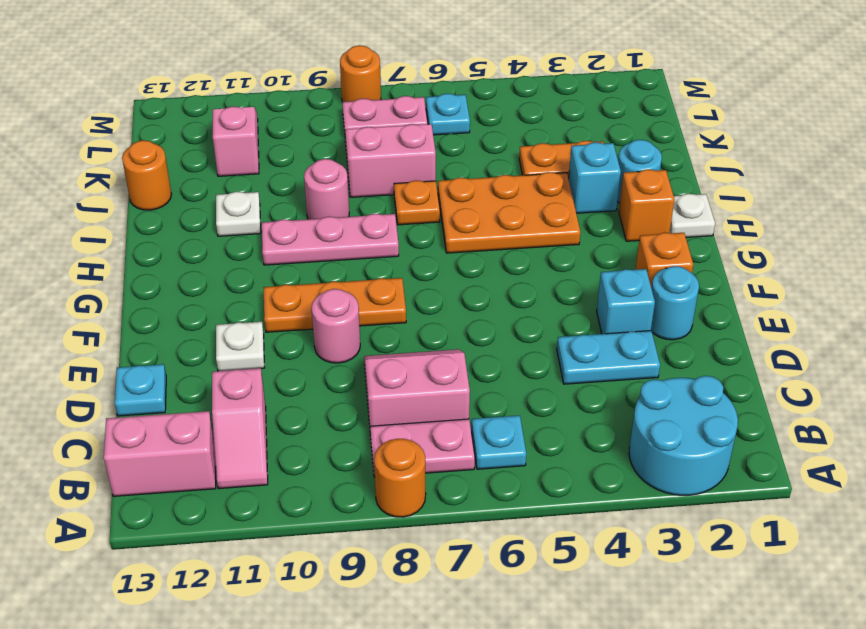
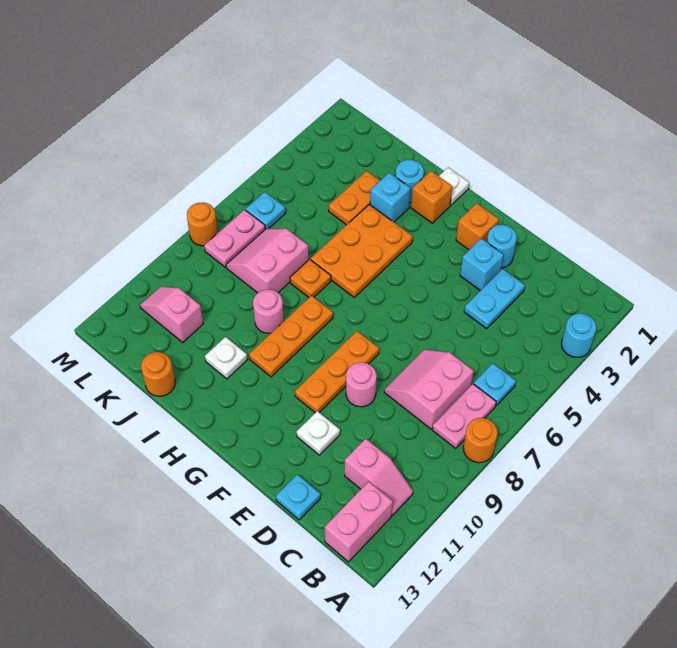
cyan 2x2 round brick [629,376,738,495] -> cyan 1x1 round brick [561,313,597,357]
pink 1x3 plate [262,214,399,265] -> orange 1x3 plate [249,295,333,377]

